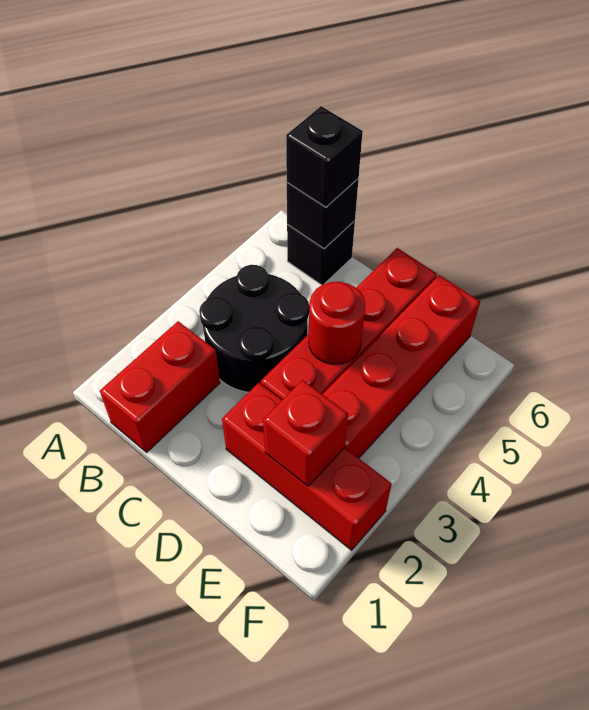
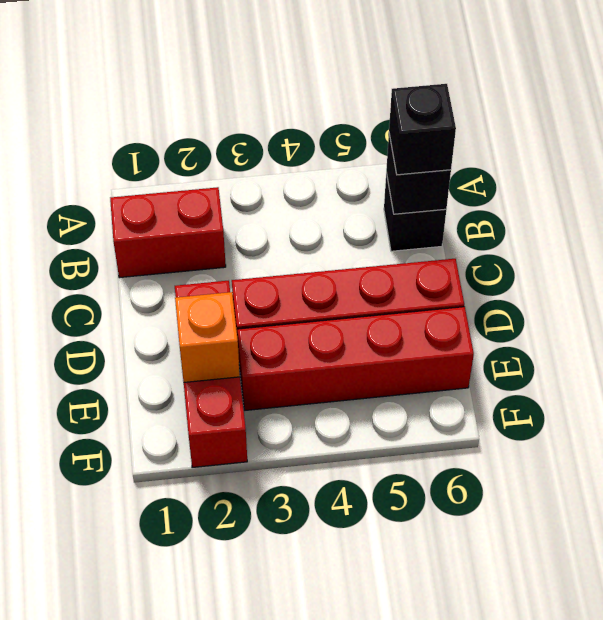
black 2x2 round brick [199,265,309,392] -> none
red 1x1 round brick [309,282,365,364] -> none
red 1x1 brick [263,380,348,486] -> orange 1x1 brick [175,292,240,382]

